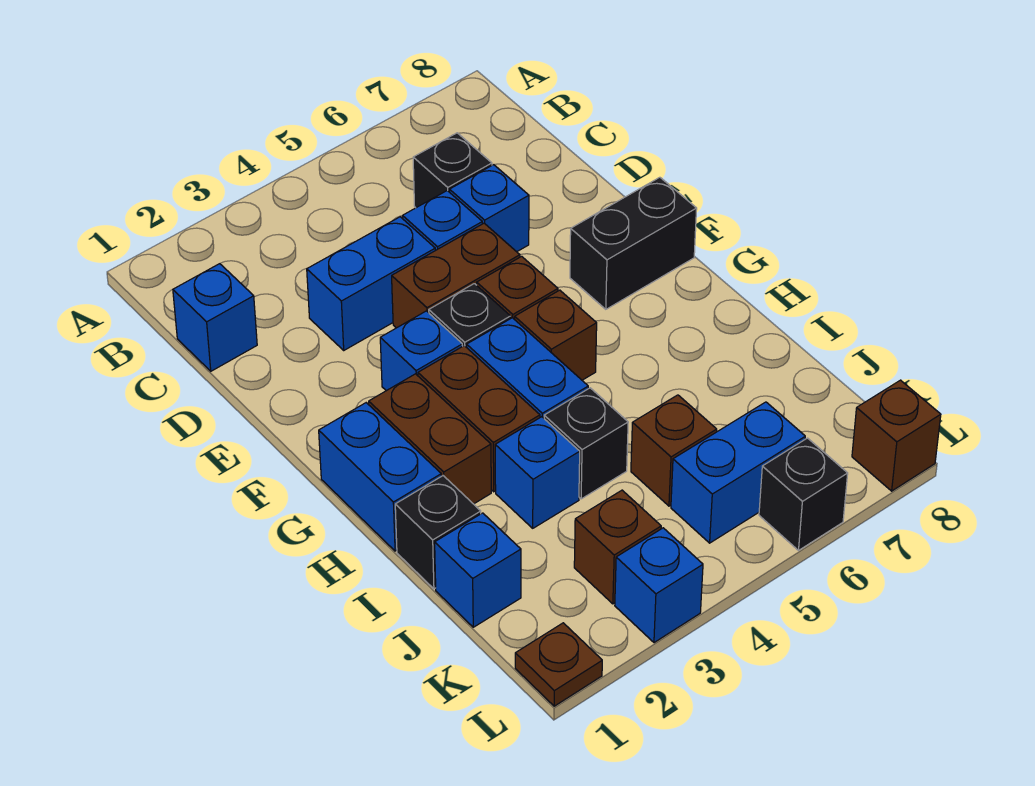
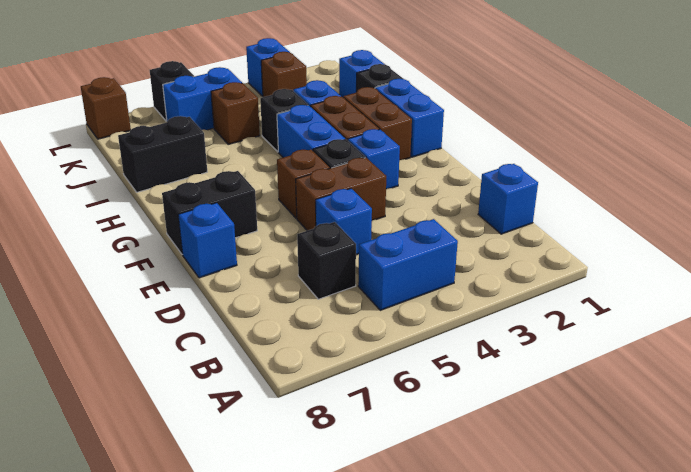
blue 1x2 brick [307,217,435,350] -> blue 1x2 brick moved to [358,219,458,310]
blue 1x1 brick [450,165,529,252] -> blue 1x1 brick moved to [178,203,237,278]
brown 1x1 brick [515,290,597,380] -> none
none -> black 1x2 brick [118,116,207,192]
brown 1x1 plate [515,623,602,706] -> none

